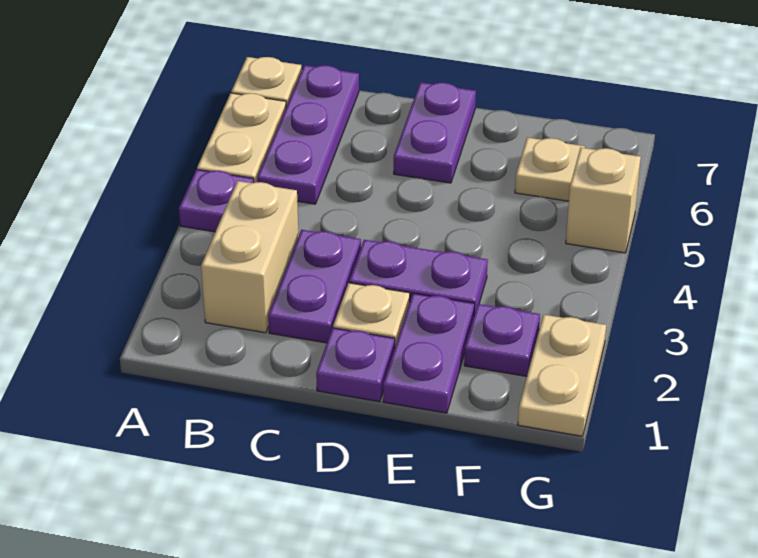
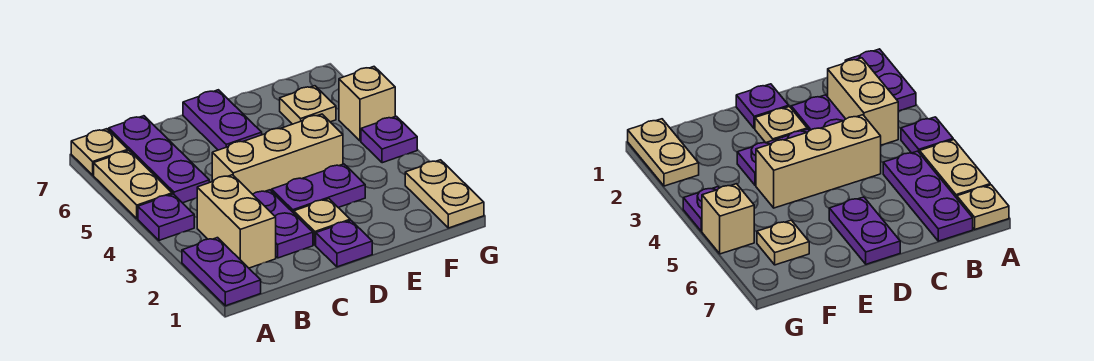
none -> tan 1x3 brick [212,114,343,194]
purple 1x2 plate [383,293,475,413] -> purple 1x2 plate moved to [182,238,261,306]
purple 1x1 plate [464,304,540,376] -> purple 1x1 plate moved to [361,116,417,163]

